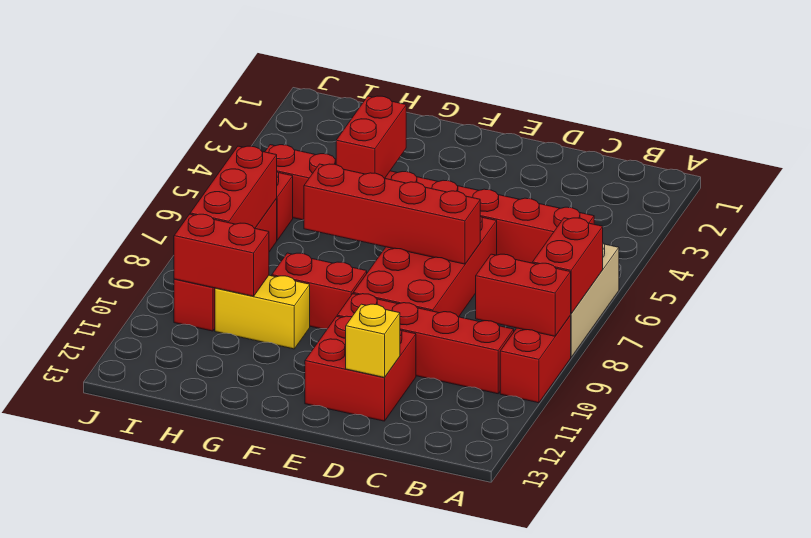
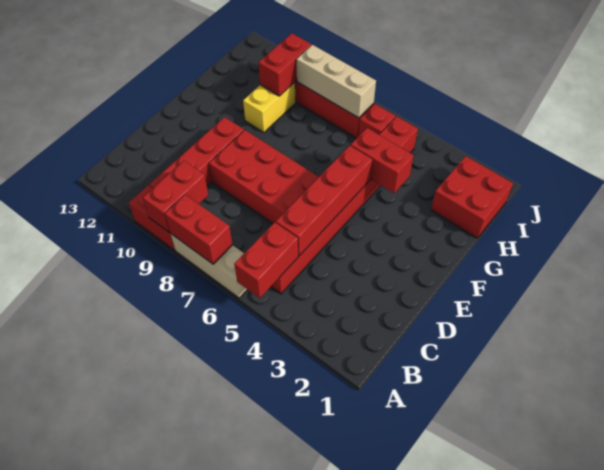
red 1x4 brick [304,164,480,264] -> red 1x4 brick moved to [276,146,372,256]
red 2x2 brick [305,316,416,421] -> red 2x2 brick moved to [431,156,513,238]
yellow 1x1 brick [346,304,400,377] -> none
red 1x2 brick [272,253,367,329] -> red 1x2 brick moved to [234,222,298,298]
red 1x3 brick [190,146,277,228] -> tan 1x3 brick [296,45,376,118]

